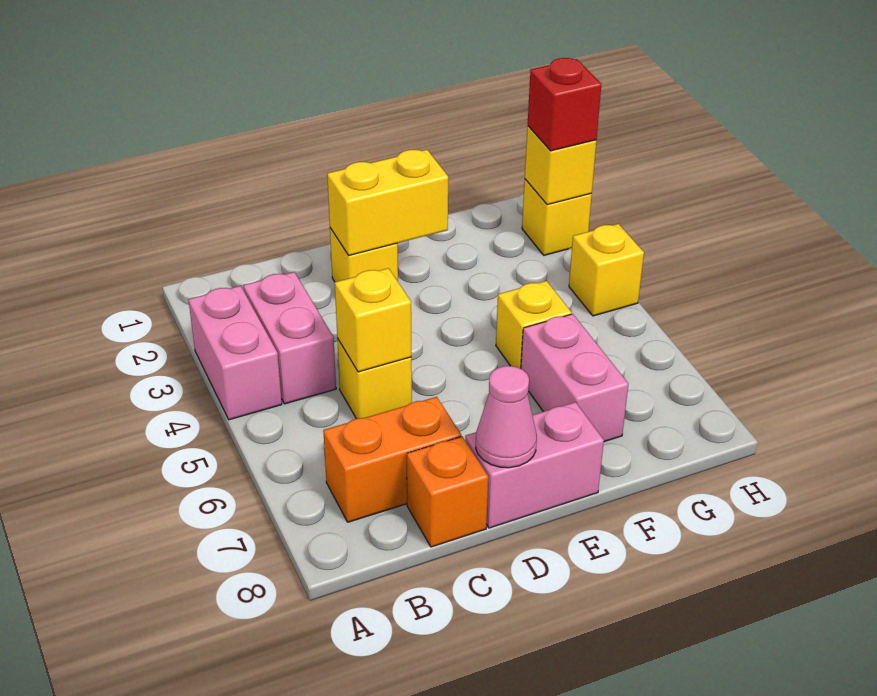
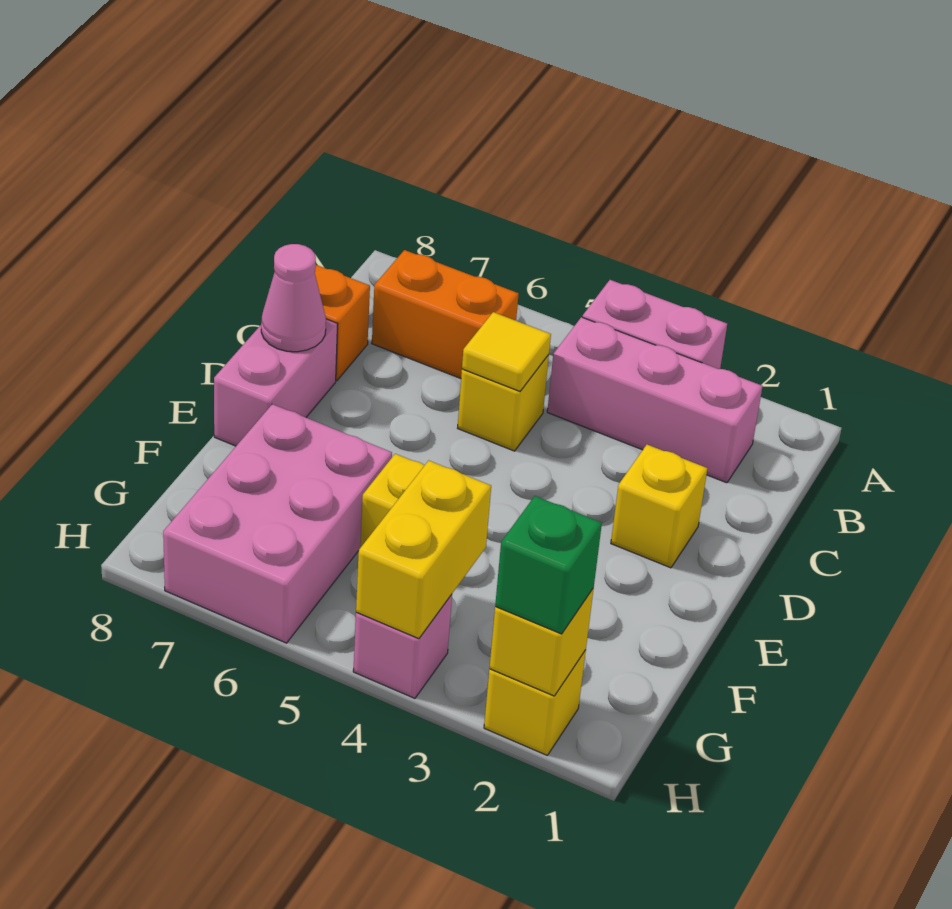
pink 1x2 brick [243,272,336,404] -> pink 1x3 brick [547,317,762,483]
orange 1x2 brick [323,397,461,522] -> orange 1x2 brick turned to [372,250,519,379]
yellow 1x1 brick [335,268,411,372] -> yellow 1x1 tile [462,312,551,391]
yellow 1x2 brick [327,150,448,255] -> yellow 1x2 brick moved to [356,461,491,639]
pink 1x2 brick [521,314,628,442] -> pink 2x3 brick [163,404,392,643]
red 1x1 brick [528,58,601,151] -> green 1x1 brick [495,496,602,634]
yellow 1x1 brick [569,224,644,316] -> pink 1x1 brick [353,594,452,698]

